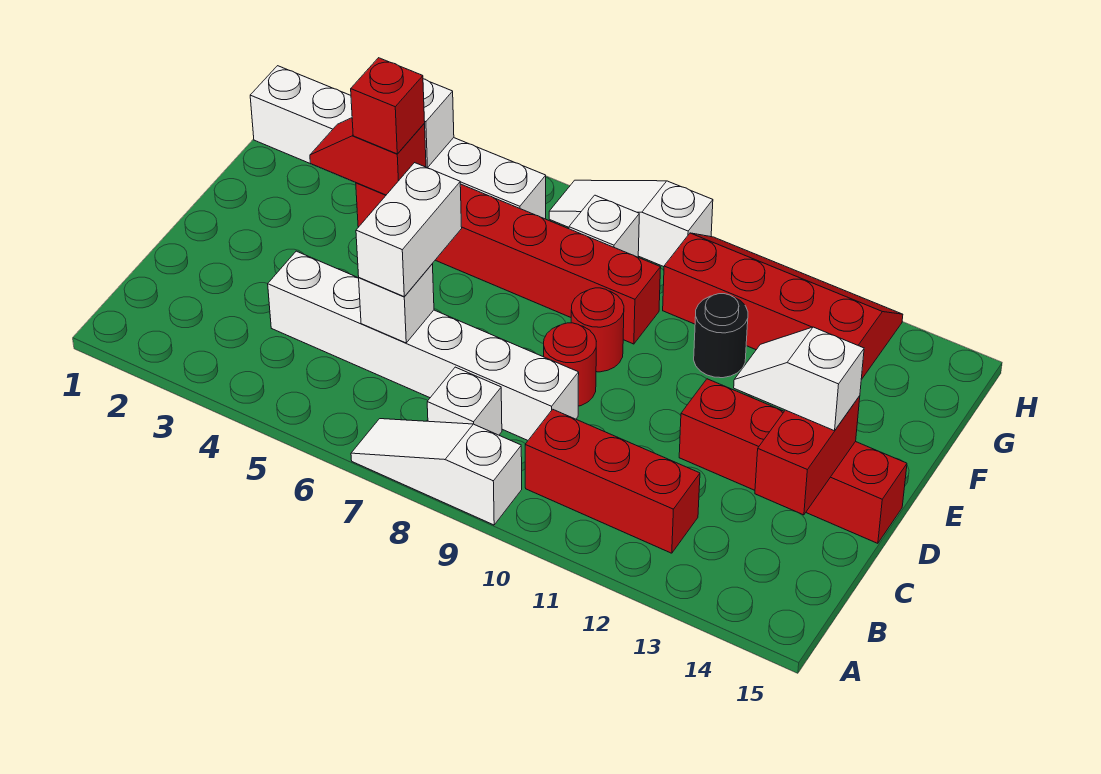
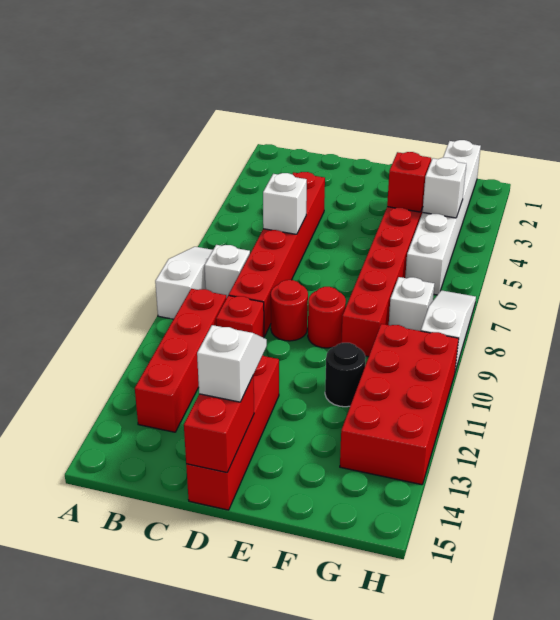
red 1x3 brick [525,409,700,553] -> red 1x4 brick [135,289,226,432]
white 1x6 brick [268,251,579,440] -> red 1x6 brick [229,172,325,337]
white 1x2 brick [356,163,462,297] -> none
red 1x2 brick [755,396,860,515] -> red 1x2 brick turned to [184,375,254,472]
red 1x1 brick [351,58,425,154] -> red 1x1 brick moved to [216,295,264,338]
red 2x4 slope [663,233,903,380] -> red 2x4 brick [340,324,459,485]

